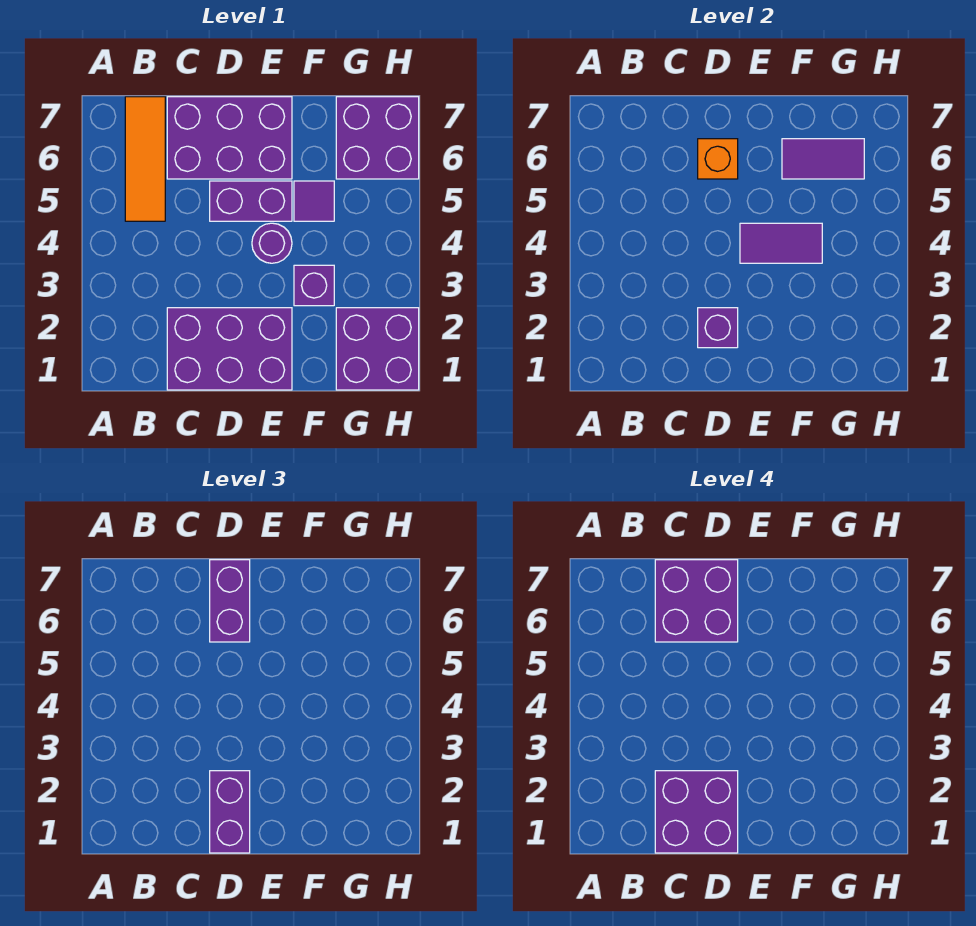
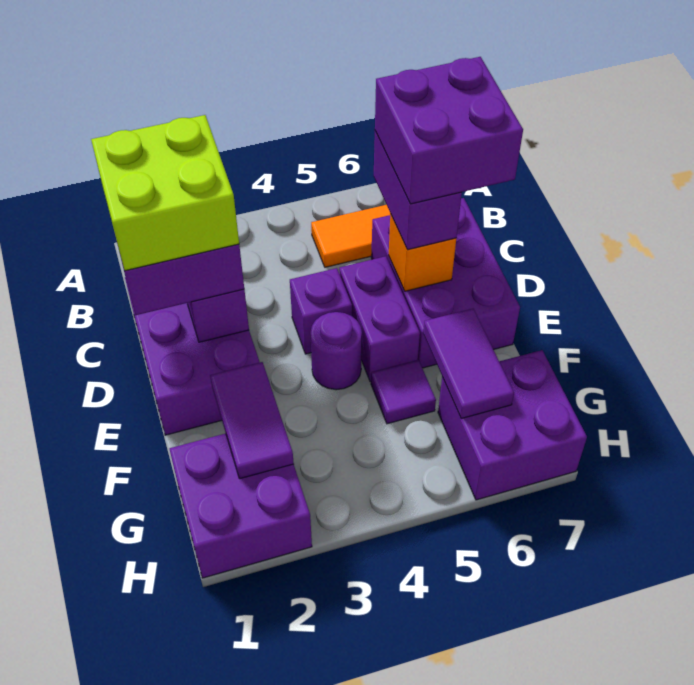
purple 2x2 brick [655,771,738,853] -> lime 2x2 brick [91,115,239,271]
purple 1x2 brick [210,560,250,642] -> purple 1x2 brick turned to [374,131,462,250]
purple 1x2 tile [740,223,822,263] -> purple 1x2 tile moved to [210,362,294,479]
purple 1x1 brick [294,265,334,306] -> purple 1x1 brick moved to [290,268,352,354]

